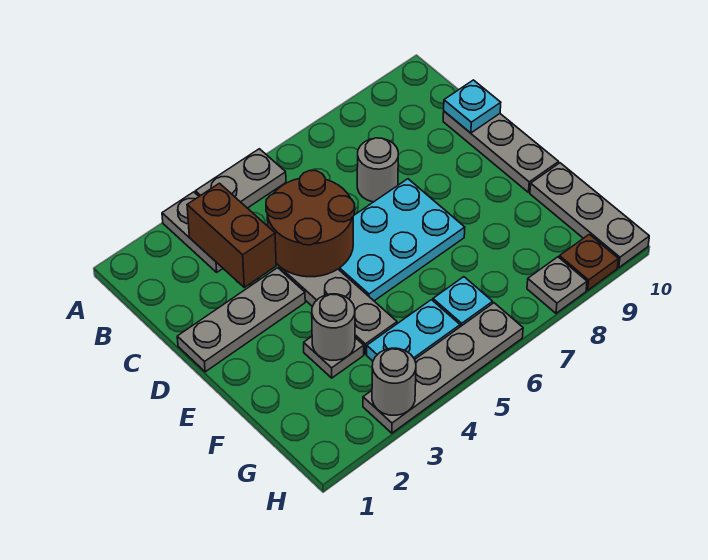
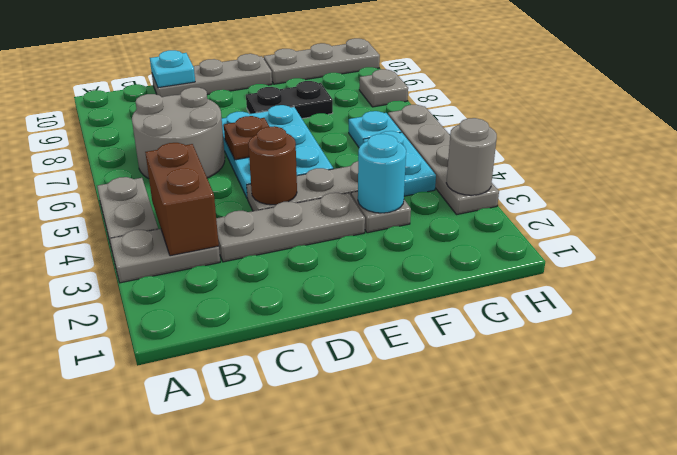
brown 1x2 brick [187,183,276,287] -> brown 1x2 brick turned to [145,143,219,256]
brown 2x2 round brick [266,171,355,277] -> brown 1x1 round brick [248,126,297,205]
grey 1x1 round brick [357,138,398,202] -> grey 2x2 round brick [132,87,225,179]
grey 1x3 plate [177,268,305,372] -> grey 1x3 plate turned to [216,193,365,262]
none -> black 1x2 plate [246,81,333,119]
grey 1x1 round brick [312,294,355,360] -> cyan 1x1 round brick [358,134,406,213]
brown 1x1 plate [559,234,618,290] -> brown 1x1 plate moved to [224,116,269,160]

